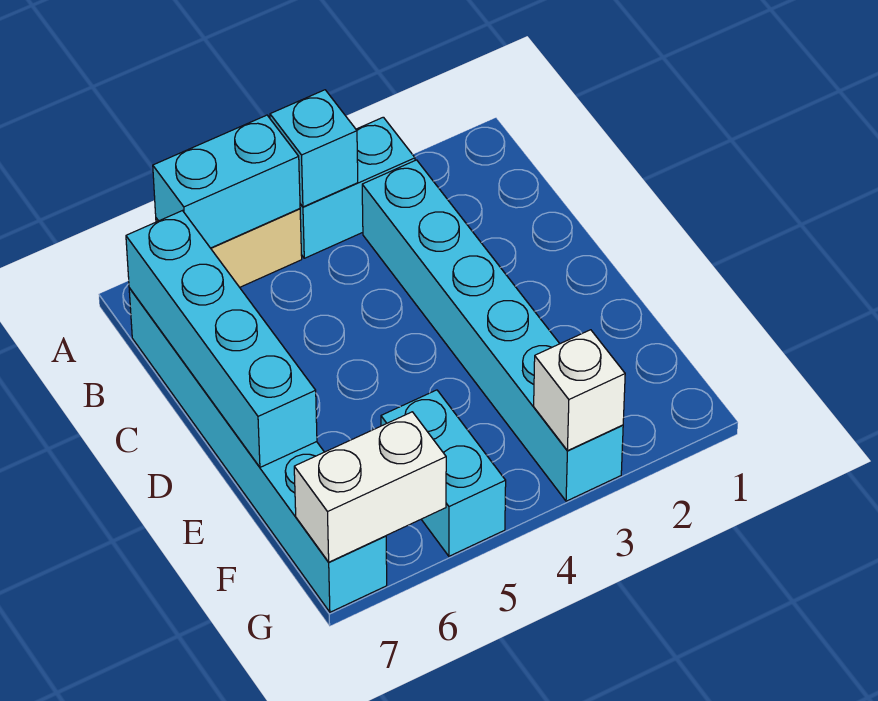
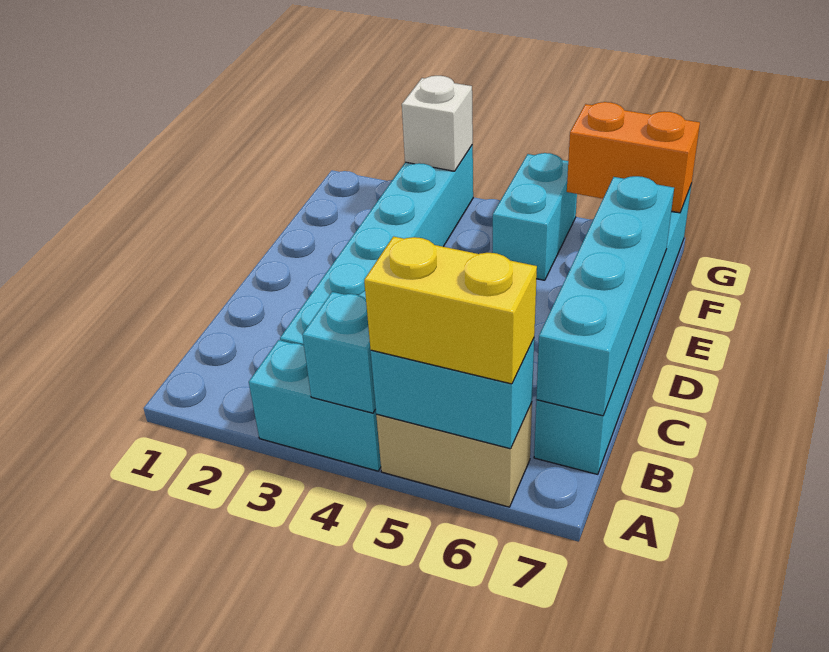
none -> yellow 1x2 brick [364,236,537,384]
white 1x2 brick [294,412,446,562] -> orange 1x2 brick [567,102,700,213]

